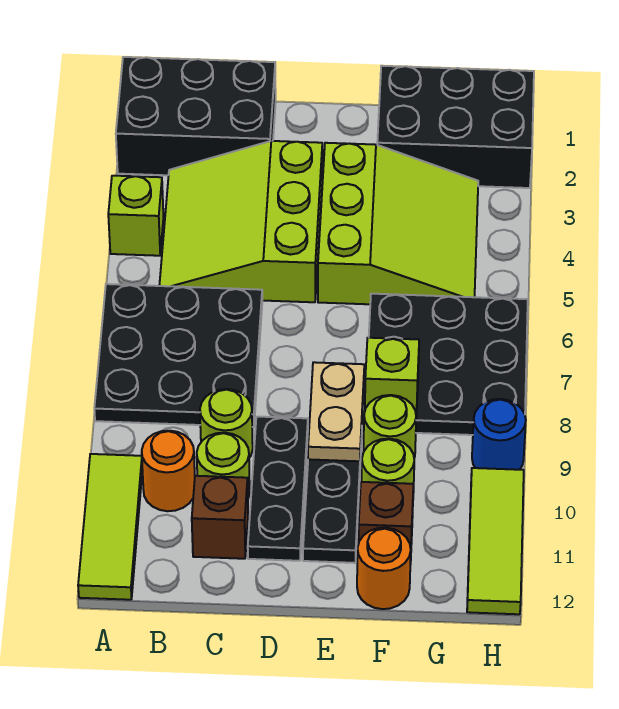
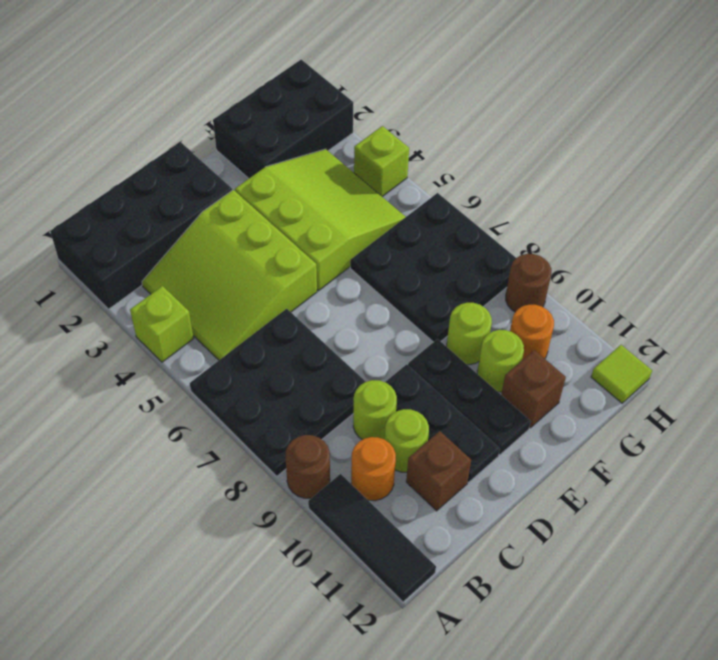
black 2x3 brick [116,57,276,175] -> black 2x4 brick [50,142,232,309]
none -> brown 1x1 round brick [285,435,330,499]
lime 1x3 tile [78,454,142,600] -> black 1x3 tile [308,474,436,602]
tan 1x2 plate [308,362,364,461] -> none
lime 1x1 brick [365,338,419,416] -> lime 1x1 brick moved to [354,126,409,197]
orange 1x1 round brick [357,528,411,609] -> orange 1x1 round brick moved to [510,305,554,360]
blue 1x1 round brick [472,399,526,470] -> brown 1x1 round brick [506,254,551,312]
lime 1x3 tile [467,468,524,614] -> lime 1x1 tile [591,345,652,403]

